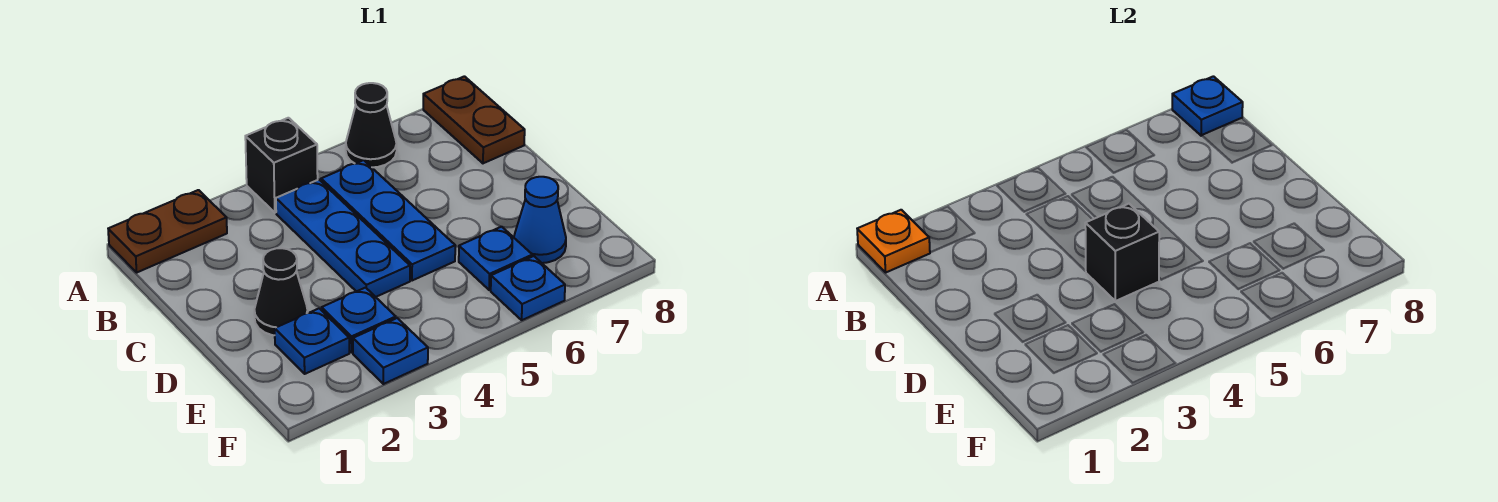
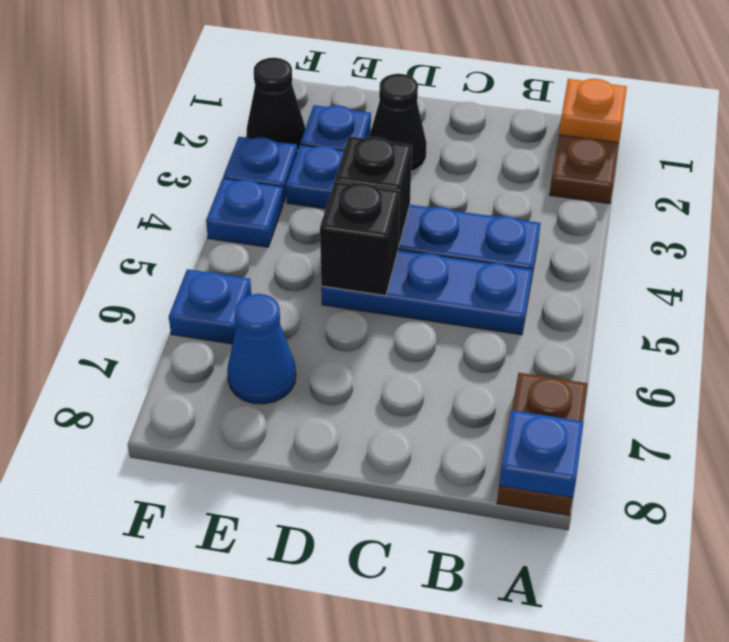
black 1x1 brick [245,118,318,213] -> black 1x1 brick moved to [320,182,400,296]
black 1x1 cone [346,83,397,167] -> black 1x1 cone moved to [246,58,305,151]
brown 1x2 plate [423,76,525,163] -> brown 1x2 plate turned to [497,373,588,515]
blue 1x1 plate [459,227,532,290] -> blue 1x1 plate moved to [206,178,283,247]

